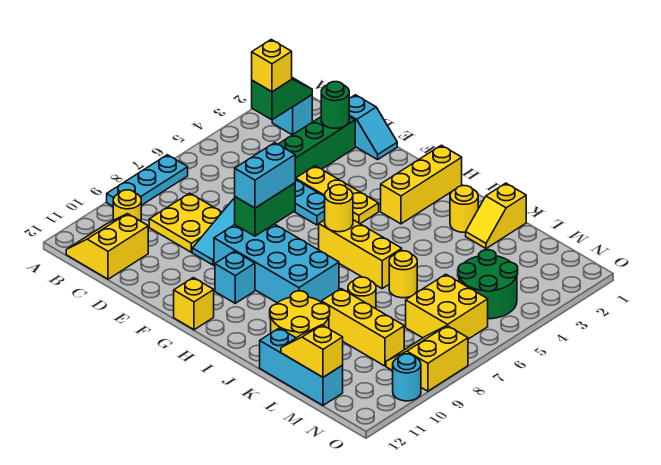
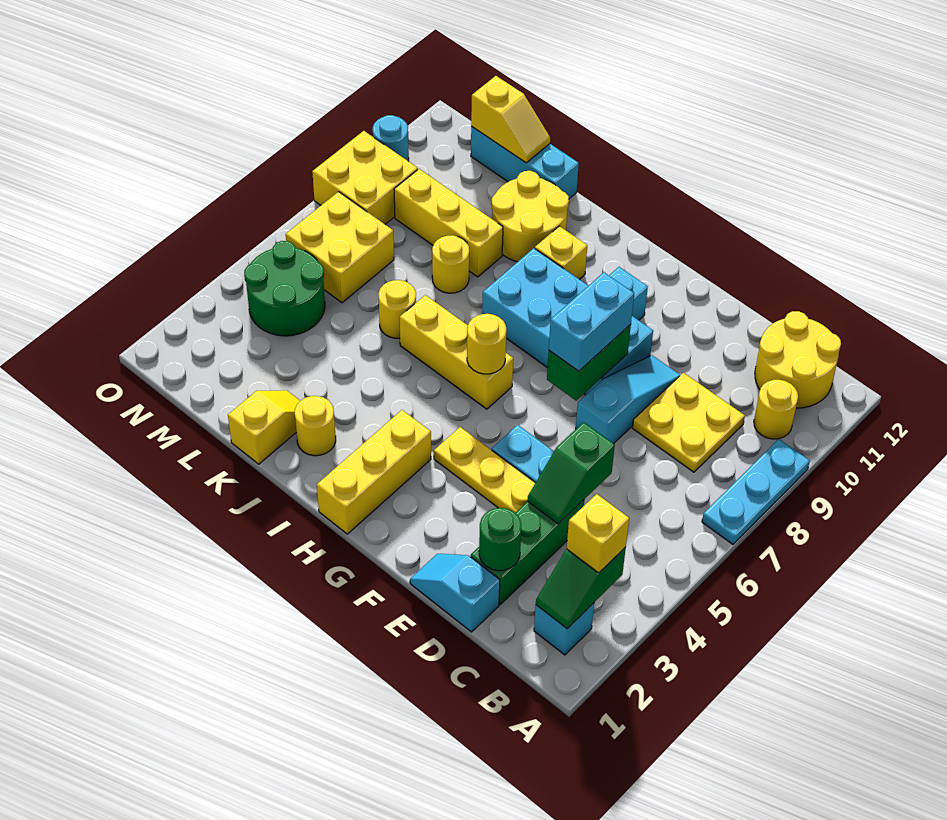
yellow 2x2 slope [66,214,148,279] -> yellow 2x2 round brick [755,311,841,408]
none -> green 1x2 slope [527,422,615,524]
yellow 1x1 brick [174,278,214,330] -> yellow 1x1 brick moved to [535,226,587,280]
yellow 2x2 slope [386,326,468,391] -> yellow 2x2 brick [312,131,418,224]

